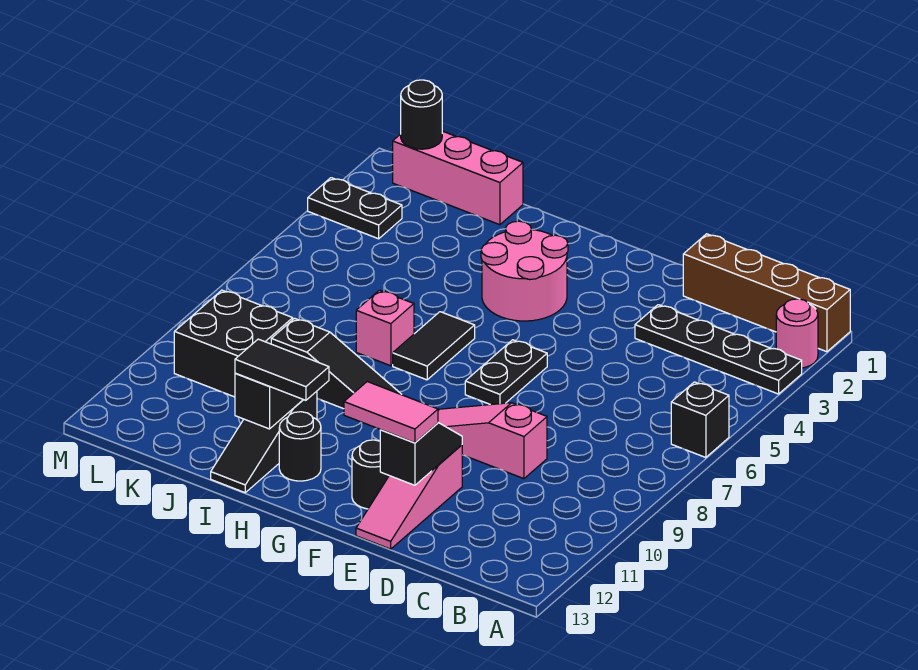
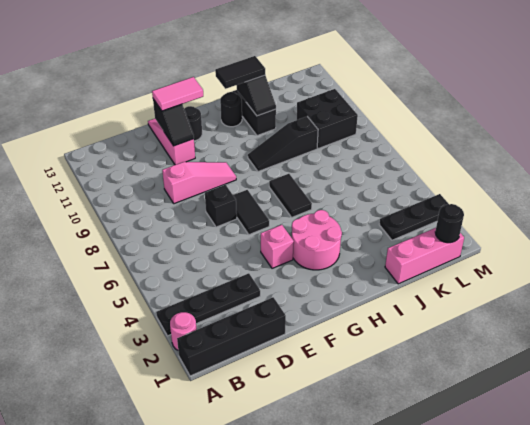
brown 1x4 brick [683,234,850,352] -> black 1x4 brick [177,297,286,376]
black 1x1 brick [671,382,729,458] -> black 1x1 brick moved to [205,185,237,227]
black 1x2 plate [465,340,547,405] -> black 1x2 tile [233,190,269,235]
pink 1x1 brick [356,290,414,366] -> pink 1x1 brick moved to [261,225,294,268]
black 1x2 plate [308,178,402,239] -> black 1x3 plate [379,194,448,240]

